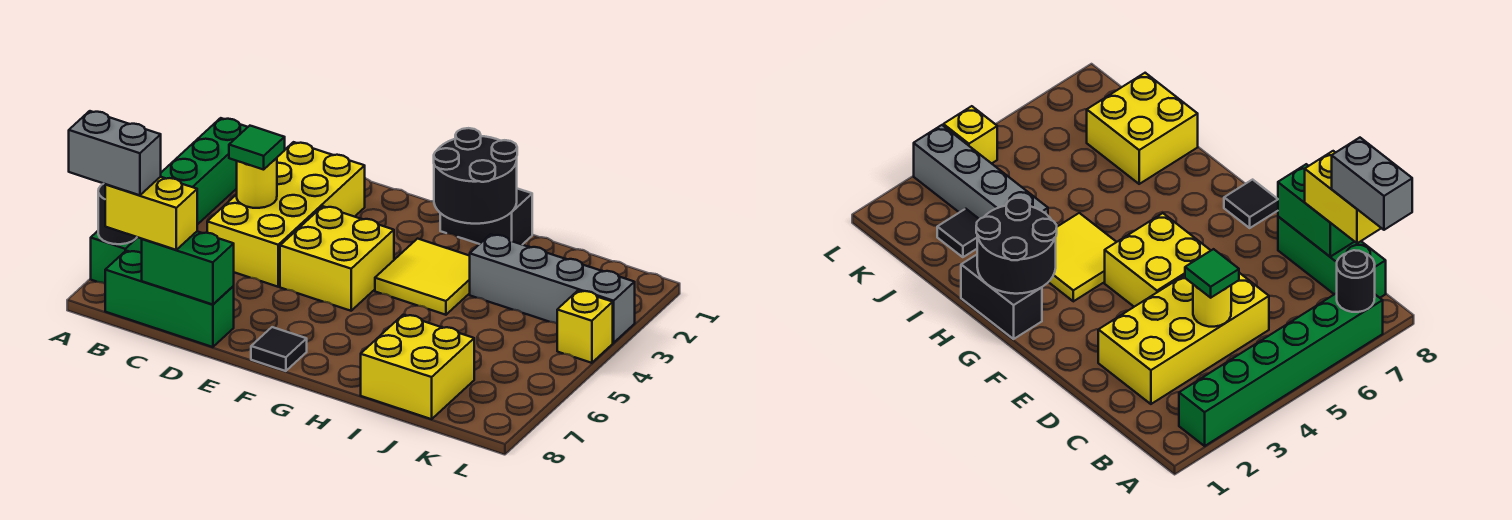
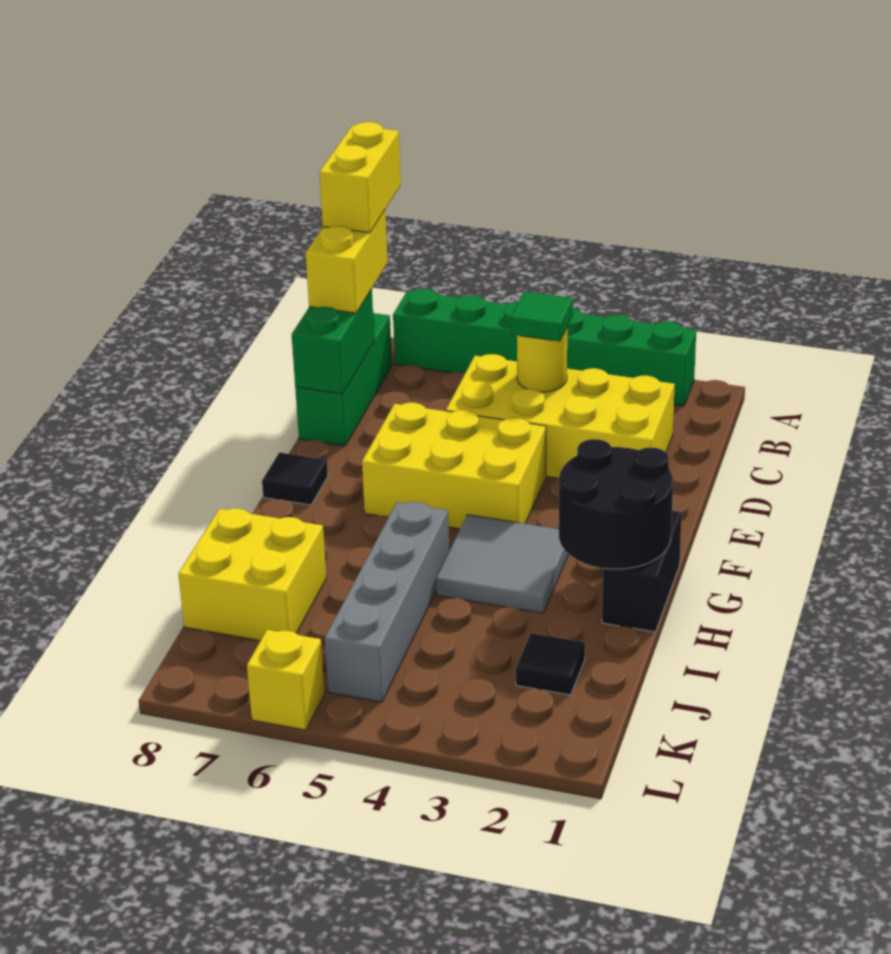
black 1x1 round brick [98,184,137,244] -> none
grey 1x2 brick [69,111,161,195] -> yellow 1x2 brick [320,122,401,233]
yellow 2x2 brick [280,206,394,311] -> yellow 2x3 brick [362,403,546,529]
yellow 2x2 tile [375,239,470,315] -> grey 2x2 tile [436,515,569,613]
grey 1x4 brick [470,234,635,343] -> grey 1x4 brick moved to [325,502,449,702]
yellow 1x1 brick [557,290,613,363] -> yellow 1x1 brick moved to [247,630,325,730]

